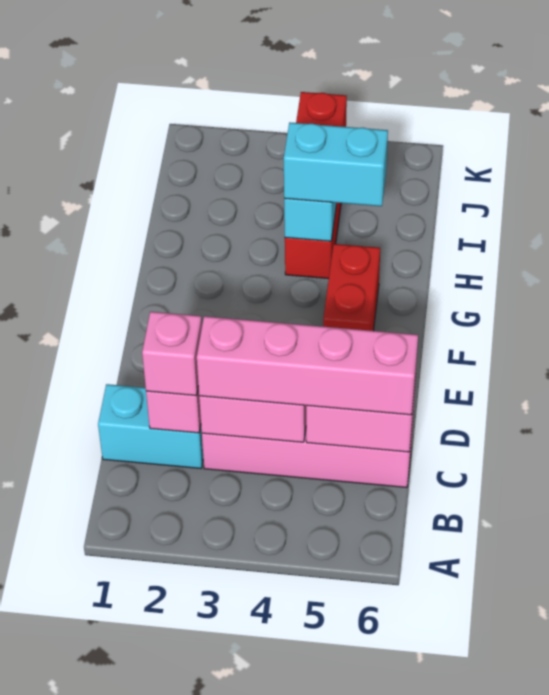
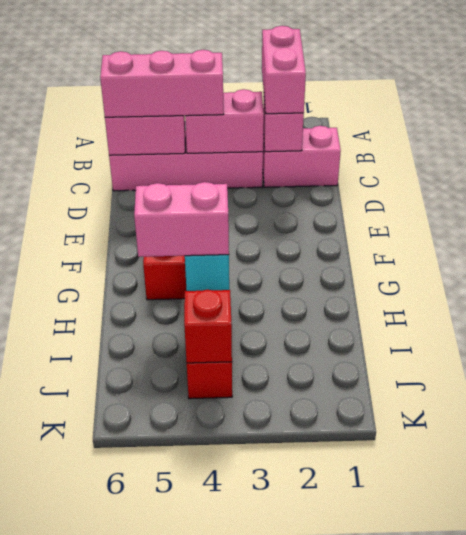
cyan 1x2 brick [98,384,203,468] -> pink 1x2 brick [263,126,341,187]
pink 1x1 brick [142,312,202,396] -> pink 1x2 brick [262,26,306,114]
pink 1x4 brick [197,316,418,415] -> pink 1x3 brick [100,50,224,117]
cyan 1x2 brick [284,123,388,206] -> pink 1x2 brick [134,182,229,257]

